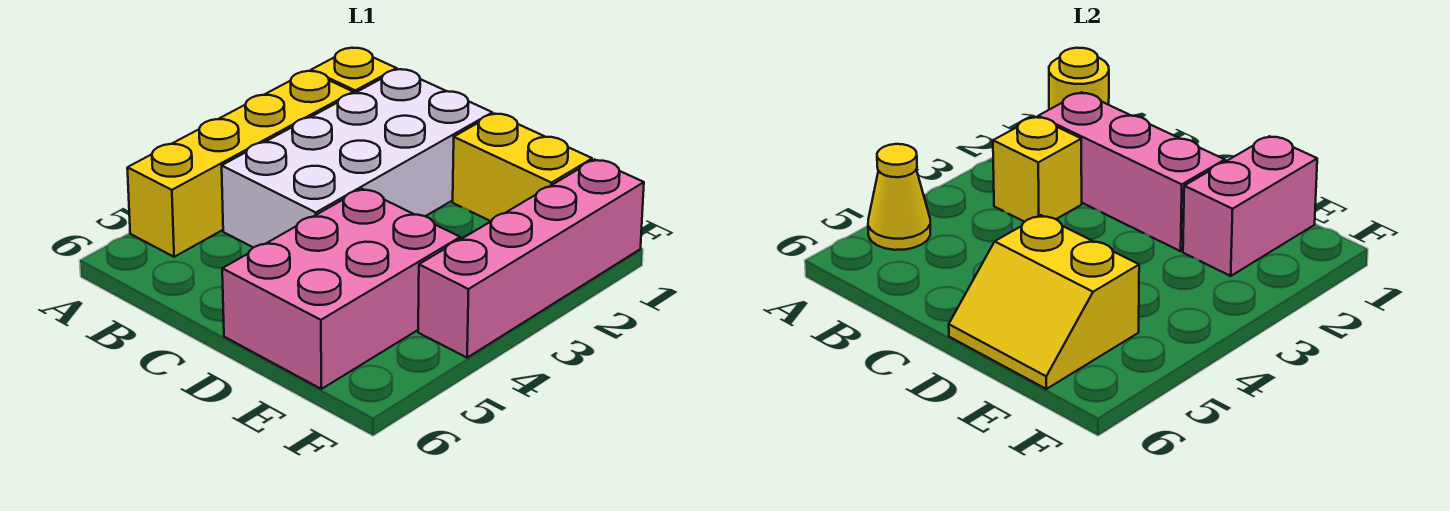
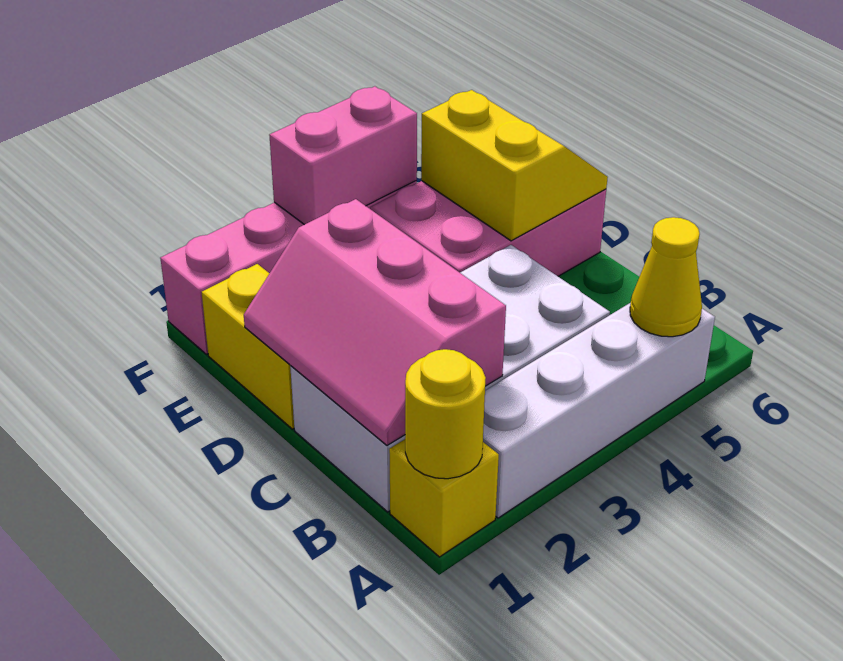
yellow 1x4 brick [127,71,353,257] -> white 1x4 brick [483,303,715,518]
yellow 1x1 brick [993,117,1082,222] -> none
pink 1x2 brick [1183,136,1317,276] -> pink 1x2 brick moved to [269,86,417,225]

